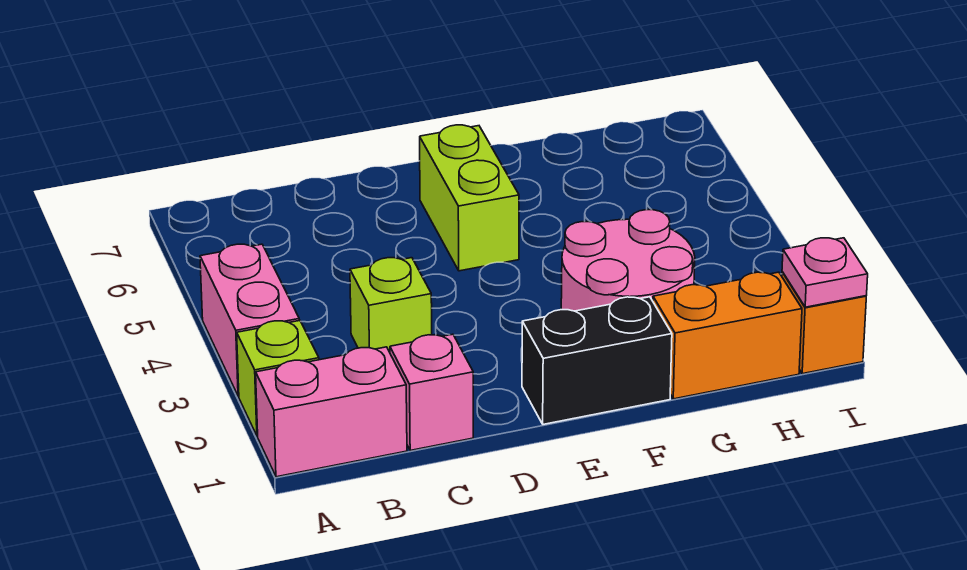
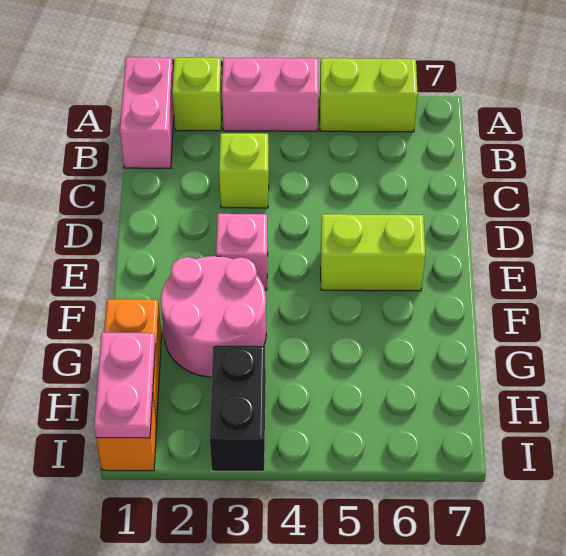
none -> lime 1x2 brick [320,58,418,132]
pink 1x1 brick [390,334,473,450] -> pink 1x1 brick moved to [216,214,268,290]
black 1x2 brick [522,297,672,424] -> black 1x2 brick moved to [210,345,266,471]
pink 1x1 plate [782,238,868,307] -> pink 1x2 plate [94,333,155,438]

